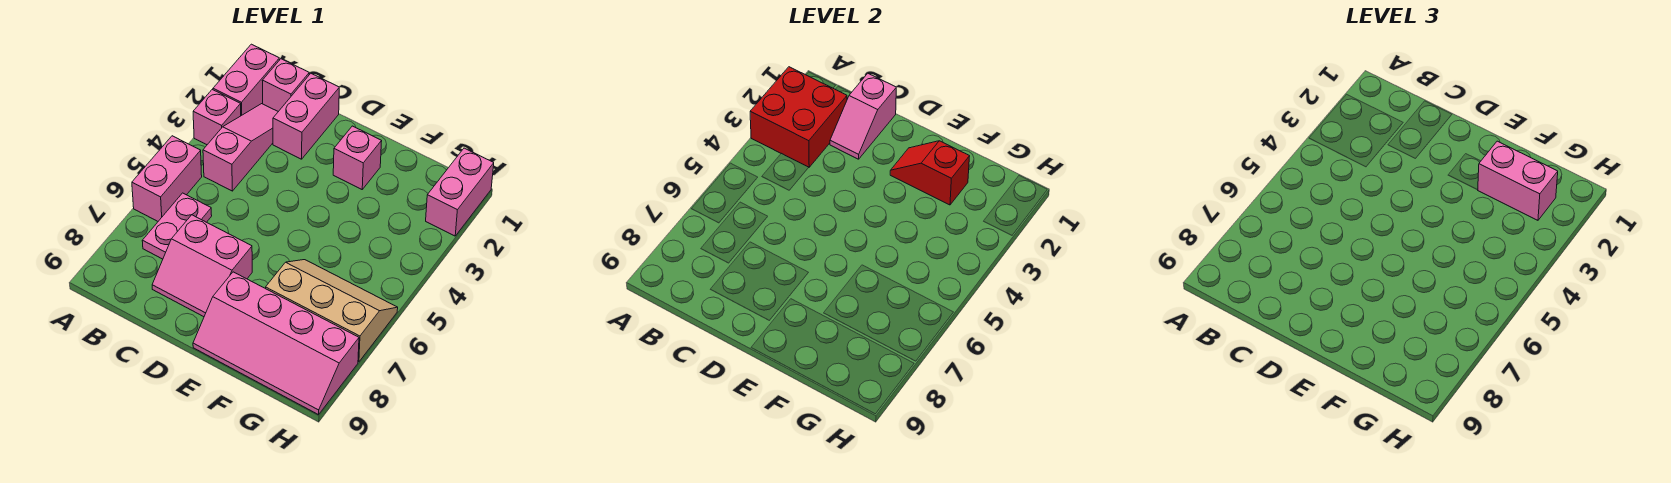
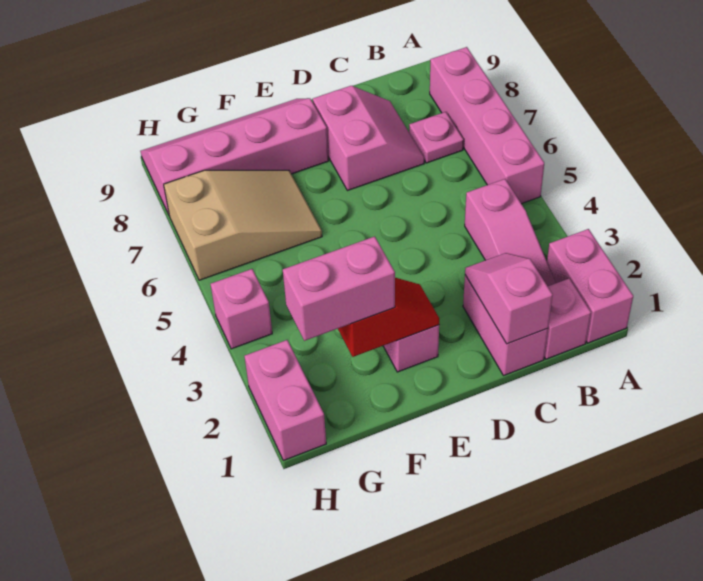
red 2x2 brick [750,67,847,167] -> none
pink 1x1 brick [193,90,241,145] -> pink 1x1 brick moved to [211,269,272,349]
pink 1x2 brick [132,136,202,221] -> pink 1x4 brick [430,47,544,204]
pink 1x2 plate [142,193,212,259] -> pink 1x1 plate [409,112,464,163]
pink 2x2 slope [152,215,252,317] -> pink 2x2 slope turned to [313,86,424,191]
tan 2x3 slope [266,260,398,362] -> tan 2x3 slope turned to [164,170,322,280]

